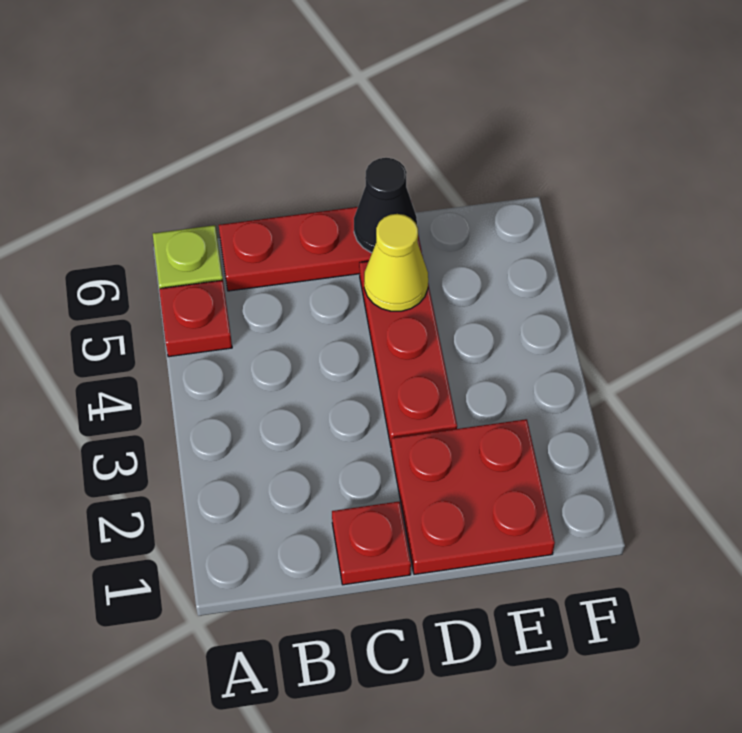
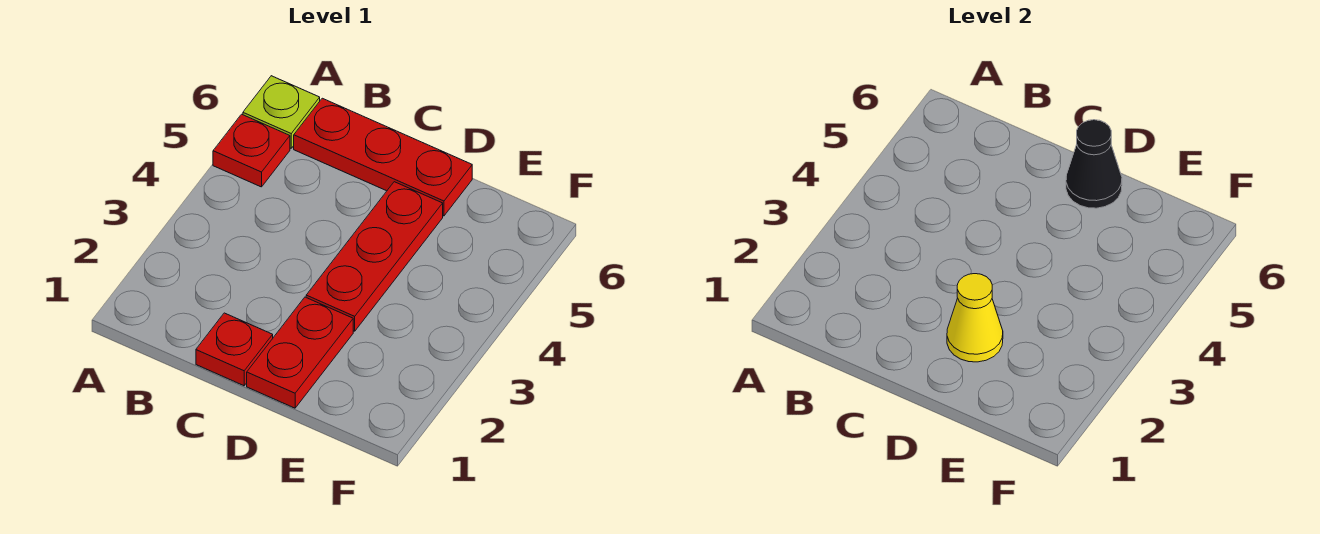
red 2x2 plate [391,419,555,574] -> red 1x2 plate [247,297,353,408]
yellow 1x1 cone [364,214,428,311] -> yellow 1x1 cone moved to [947,274,1003,362]

